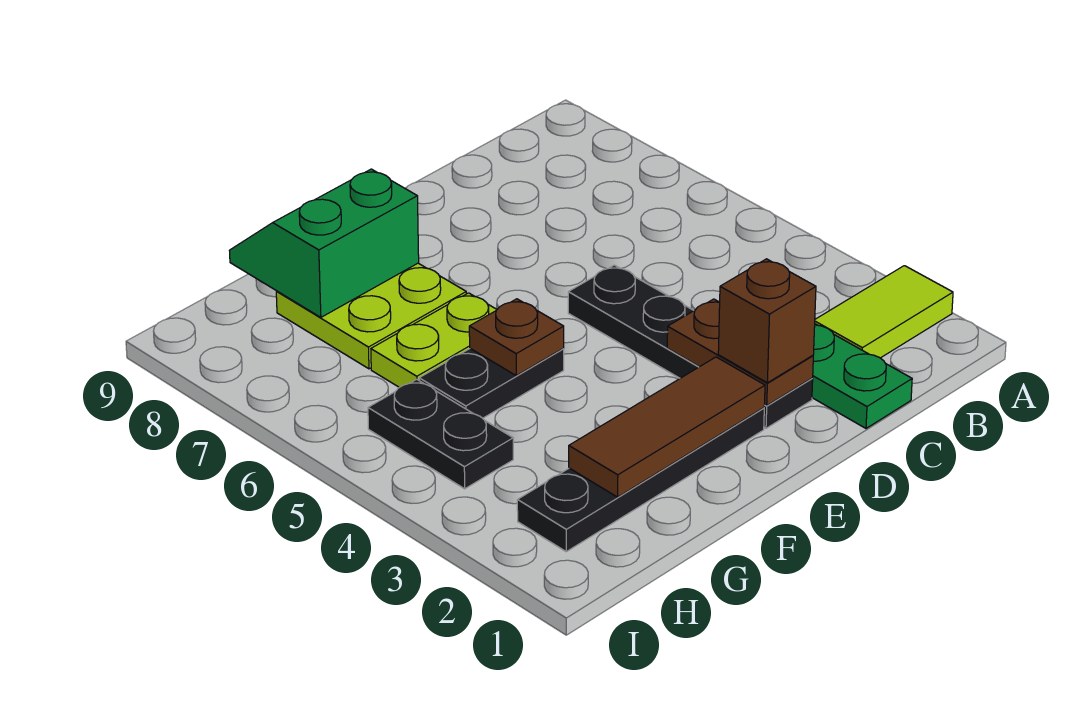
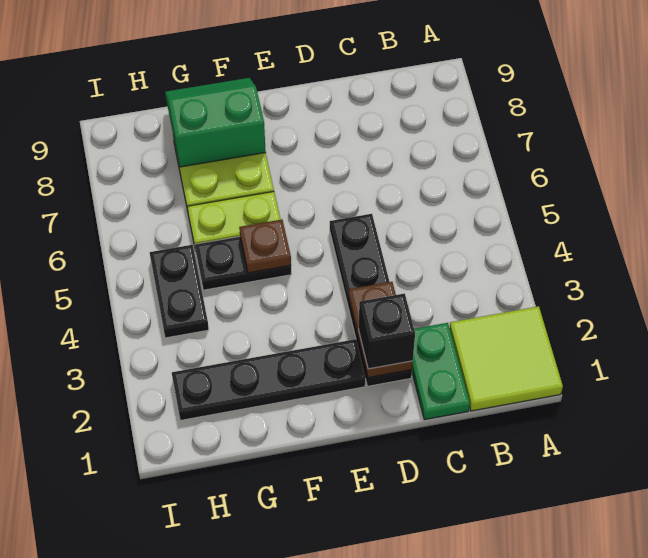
lime 1x2 tile [815,266,953,358] -> lime 2x2 tile [450,306,563,411]
brown 1x1 brick [718,259,816,383] -> black 1x1 brick [359,293,415,369]
brown 1x3 tile [569,357,765,497] -> none

